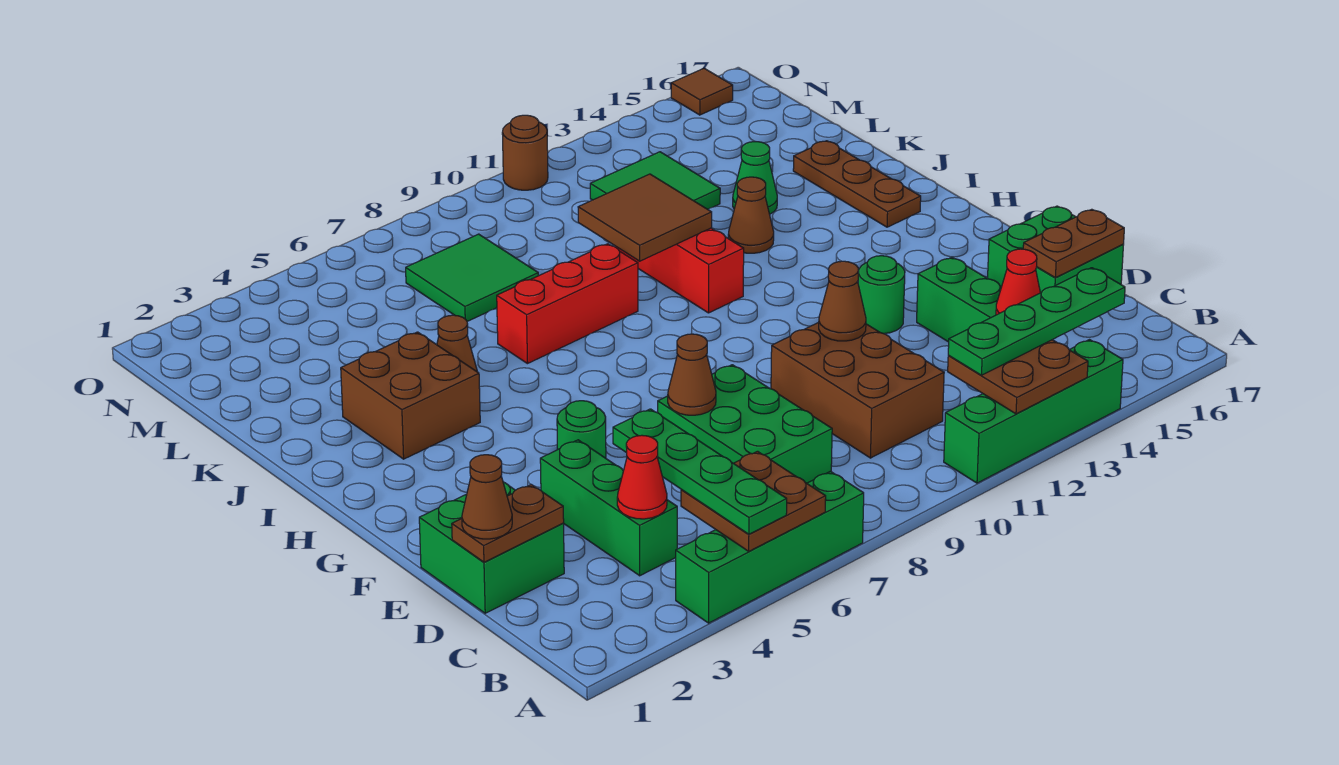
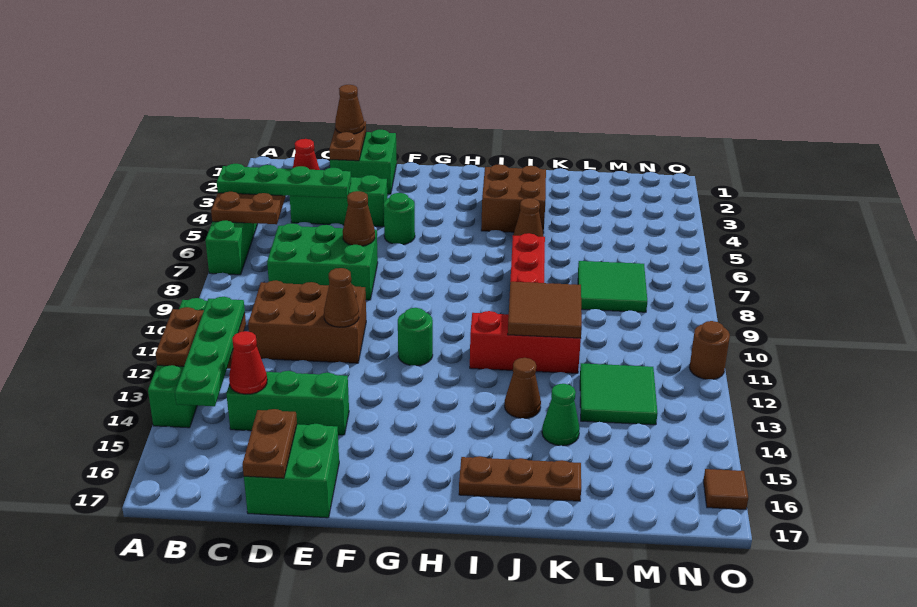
green 1x1 round brick [858,256,905,334] -> green 1x1 round brick moved to [398,308,433,366]

